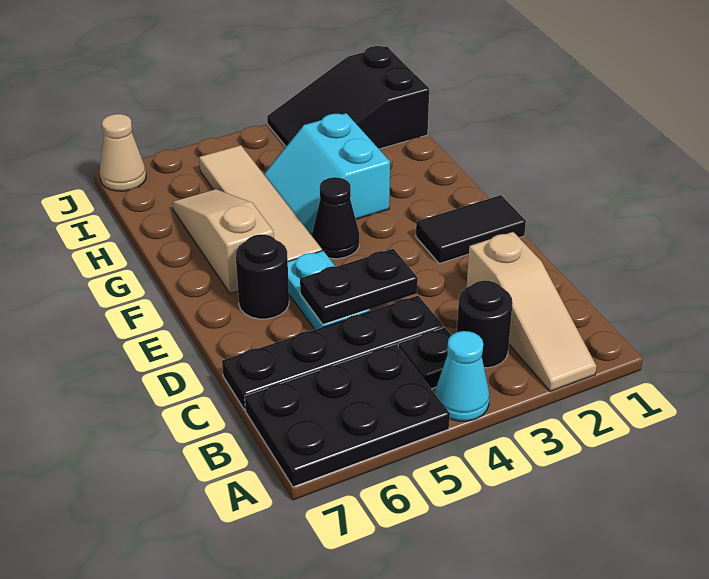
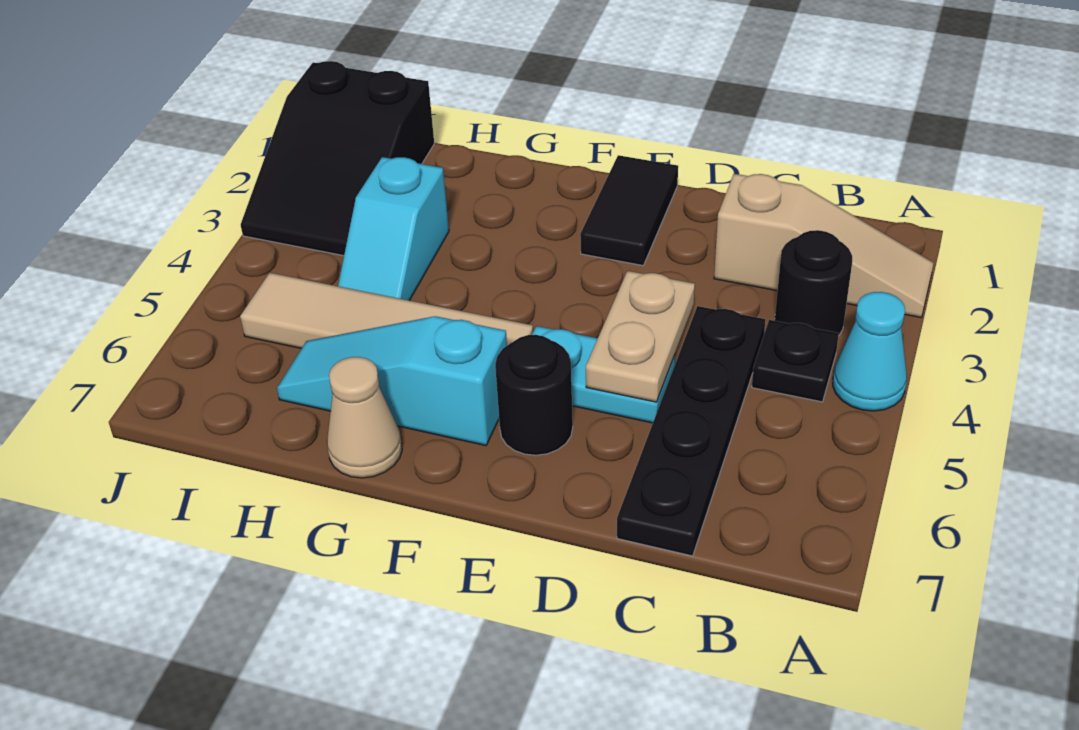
black 2x3 plate [245,344,450,487] -> none
black 1x2 plate [300,249,418,324] -> tan 1x2 plate [586,271,695,402]
black 1x1 cone [312,177,359,259] -> none
tan 1x3 slope [173,189,274,294] -> cyan 1x3 slope [277,316,507,446]
cyan 2x2 slope [264,113,390,233] -> cyan 1x2 slope [338,157,449,301]
tan 1x1 cone [100,114,146,191] -> tan 1x1 cone moved to [327,357,402,478]

